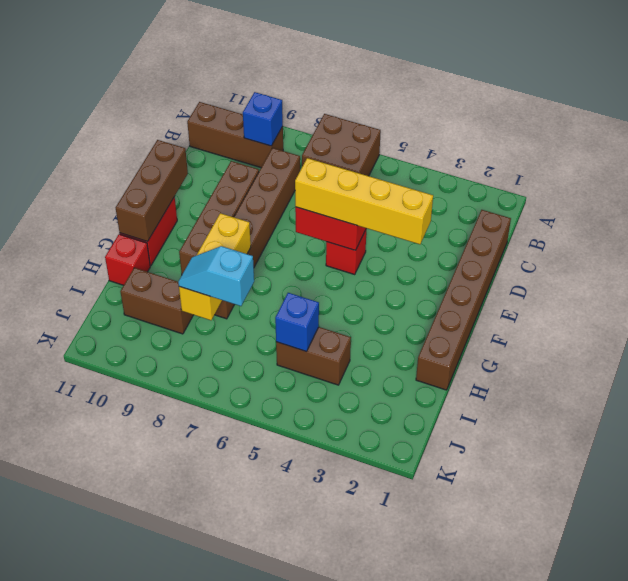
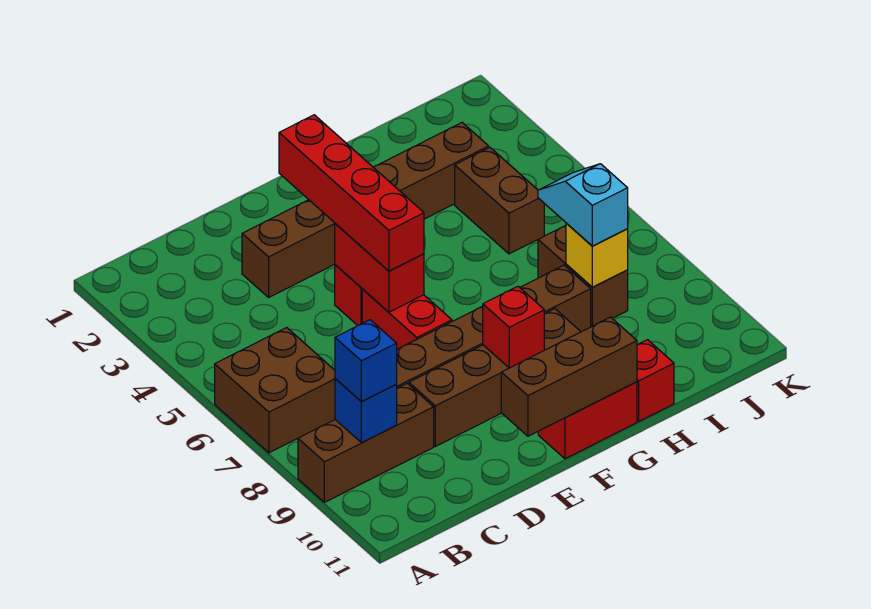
brown 1x3 brick [187,102,283,168] -> brown 1x3 brick turned to [298,384,434,502]
brown 1x6 brick [416,210,511,390] -> brown 1x6 brick moved to [242,123,489,297]
yellow 1x4 brick [295,158,433,244] -> red 1x4 brick [279,115,424,271]
none -> red 1x2 brick [362,290,452,349]
none -> red 1x1 brick [483,286,544,368]
yellow 1x3 brick [179,213,251,320] -> yellow 1x1 brick [566,223,628,287]
blue 1x1 brick [275,293,319,352] -> blue 1x1 brick moved to [335,320,397,401]
cyan 1x2 slope [178,246,254,306] -> cyan 1x2 slope turned to [538,164,628,246]
brown 1x2 brick [120,268,193,334] -> brown 1x2 brick moved to [538,226,628,327]

